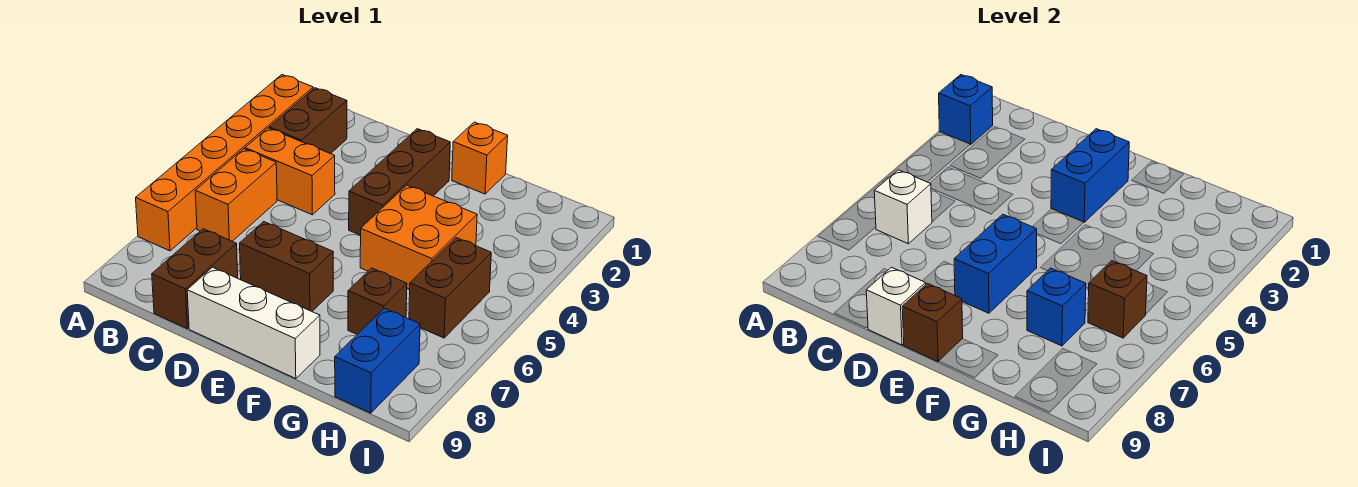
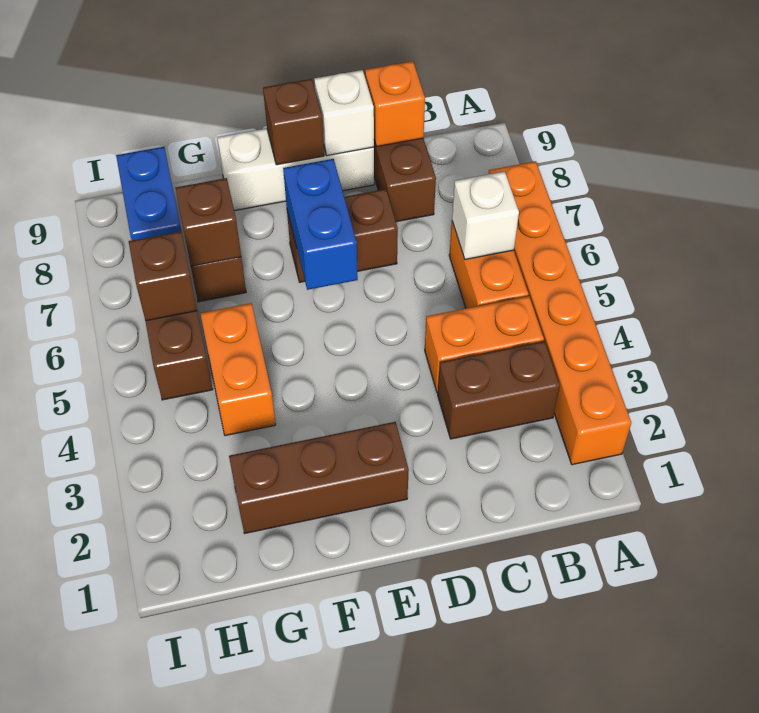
blue 1x1 brick [939,75,993,144] -> none
brown 1x2 brick [269,88,347,154] -> brown 1x2 brick turned to [438,341,560,439]
brown 1x3 brick [349,129,450,235] -> brown 1x3 brick turned to [229,422,409,534]
blue 1x2 brick [1051,129,1129,222] -> none
orange 1x1 brick [452,122,508,194] -> orange 1x1 brick moved to [365,61,425,147]
orange 2x2 brick [360,185,477,289] -> orange 1x2 brick [200,303,276,436]
blue 1x1 brick [1027,268,1086,346] -> brown 1x1 brick [176,178,241,266]

